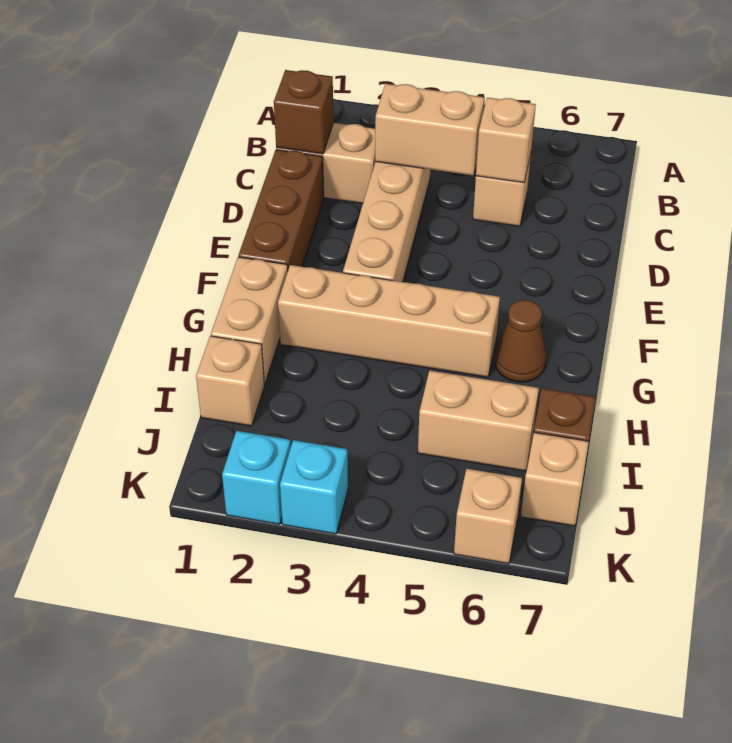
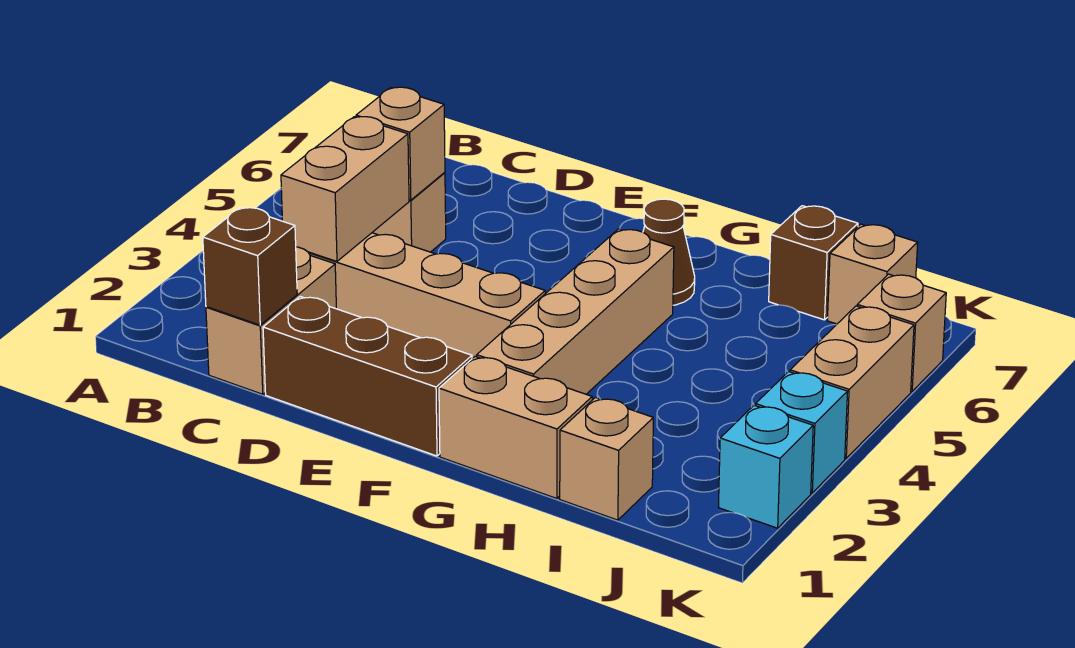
tan 1x2 brick [418,371,539,471] -> tan 1x2 brick moved to [790,306,914,458]

